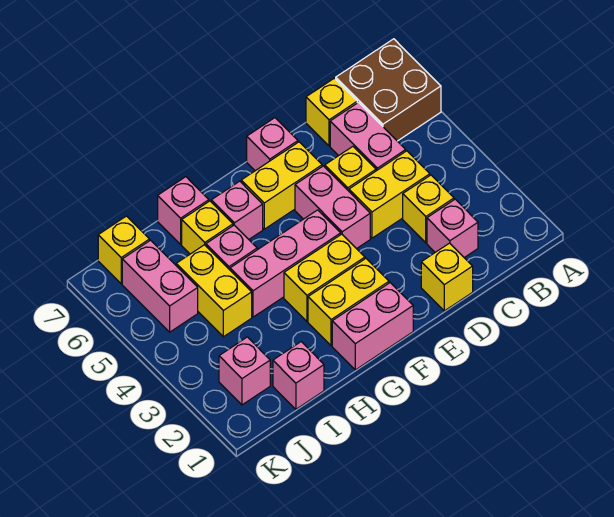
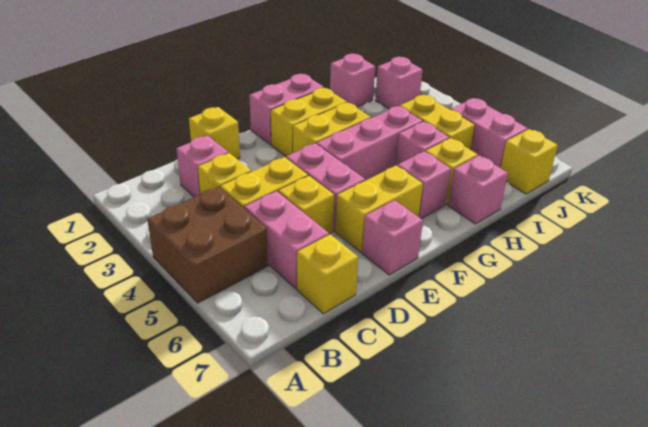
brown 2x2 brick [336,39,441,141] -> brown 2x2 brick moved to [147,187,268,303]

